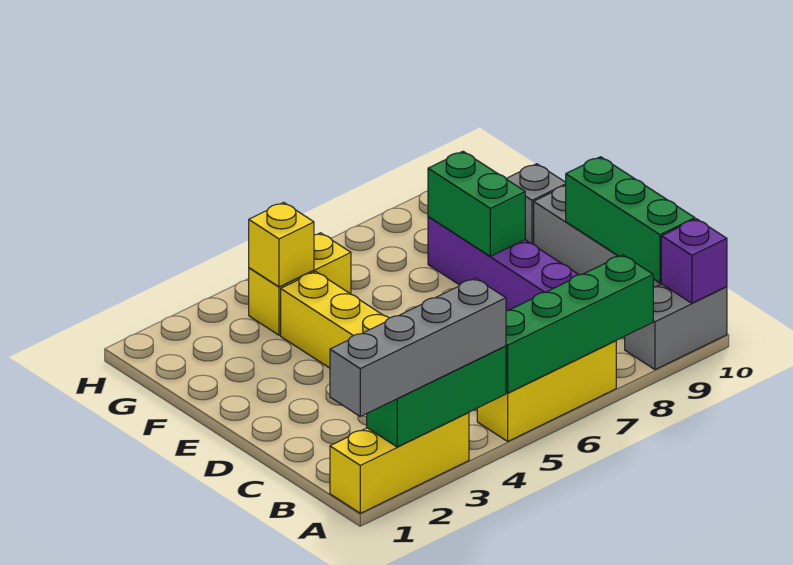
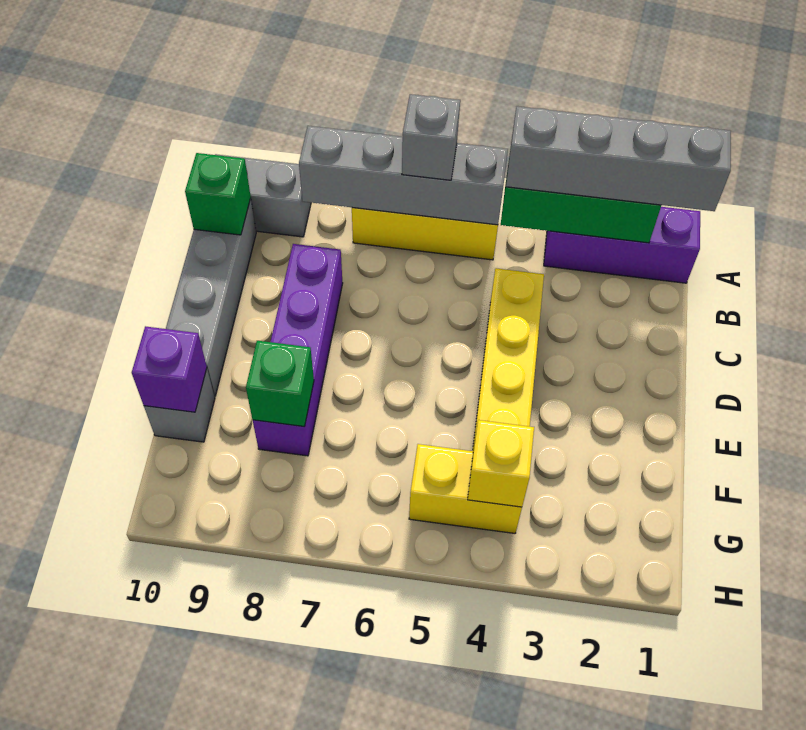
yellow 1x3 brick [330,412,469,513] -> purple 1x3 brick [544,207,700,283]
green 1x4 brick [506,255,653,393] -> grey 1x4 brick [299,126,508,225]
none -> grey 1x1 brick [402,94,460,180]
purple 1x1 brick [661,219,727,303] -> purple 1x1 brick moved to [132,326,207,412]
green 1x3 brick [566,157,695,283] -> green 1x1 brick [185,153,251,235]
green 1x2 brick [428,151,525,256] -> green 1x1 brick [246,341,314,427]

